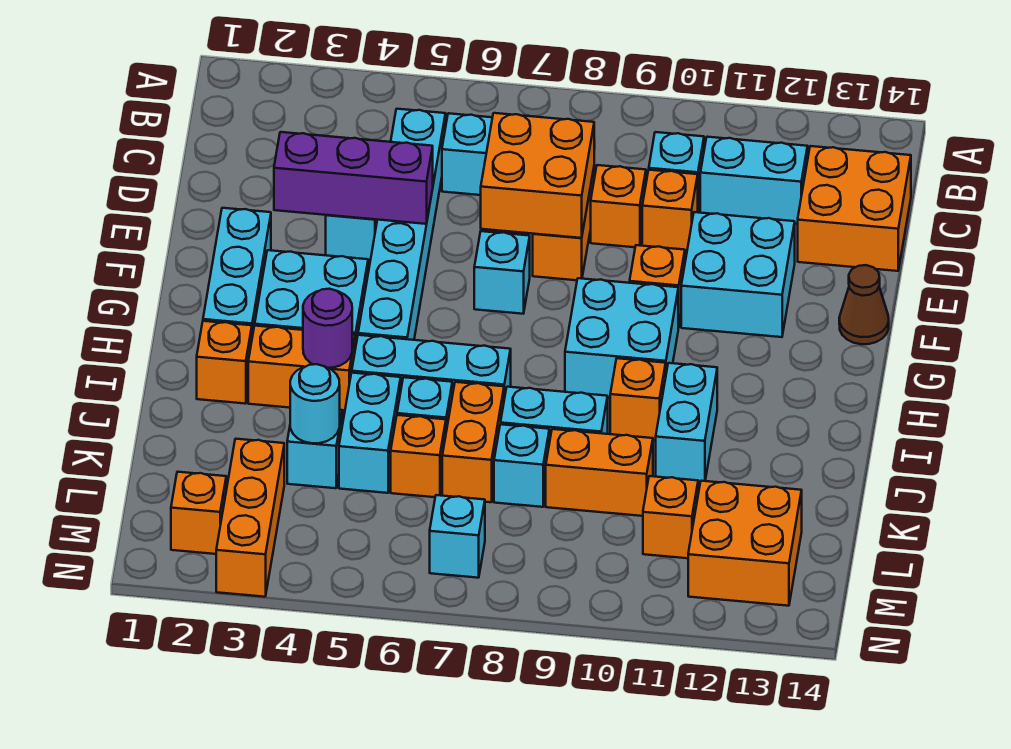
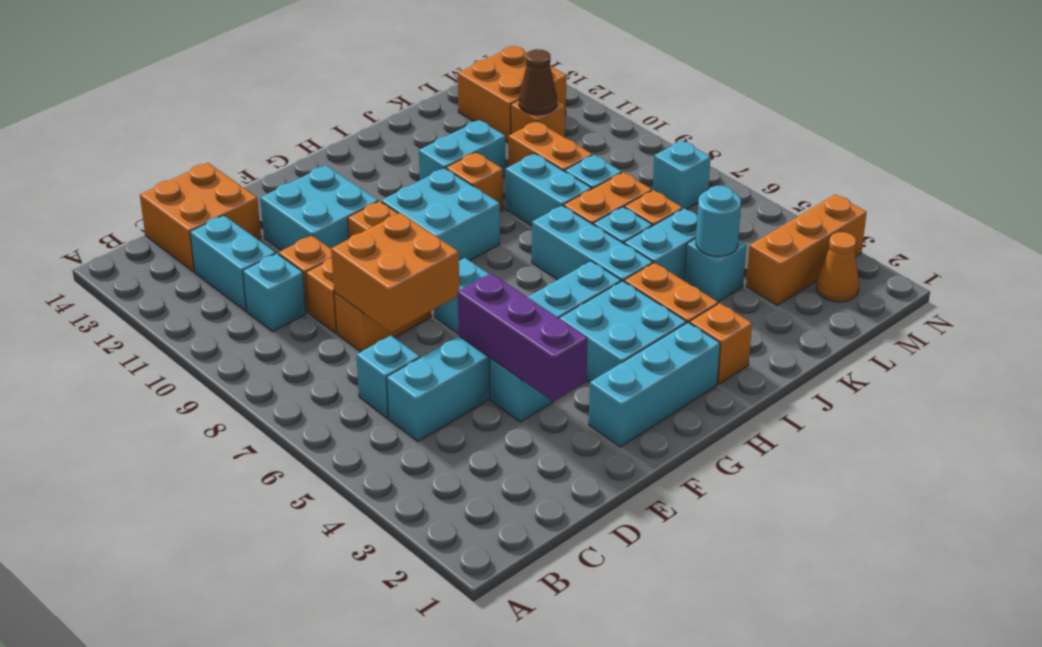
brown 1x1 cone [839,265,889,344] -> brown 1x1 cone moved to [519,49,557,115]
purple 1x1 round brick [303,289,352,368] -> none
orange 1x1 brick [171,472,226,554] -> orange 1x1 cone [817,232,859,302]

